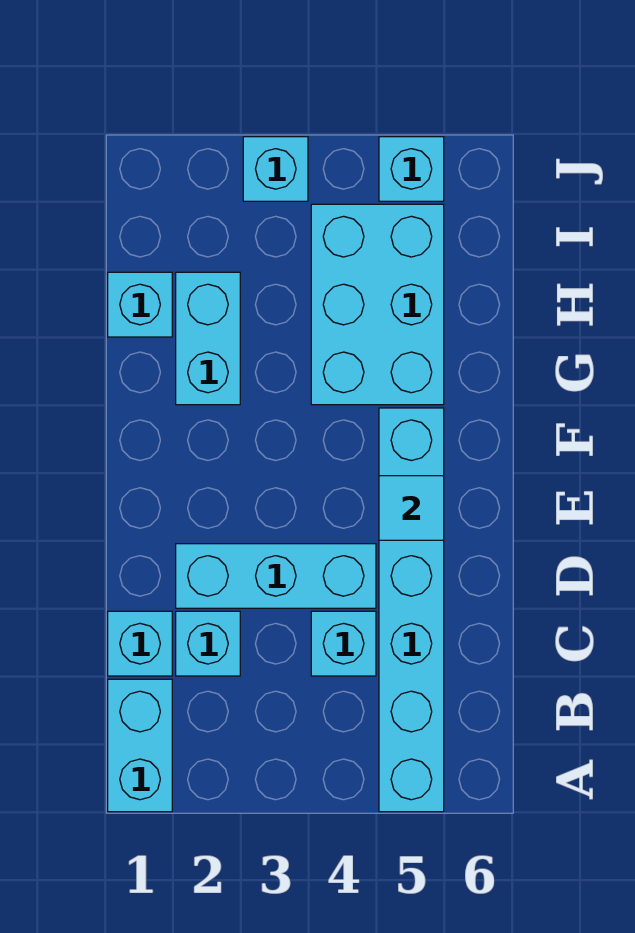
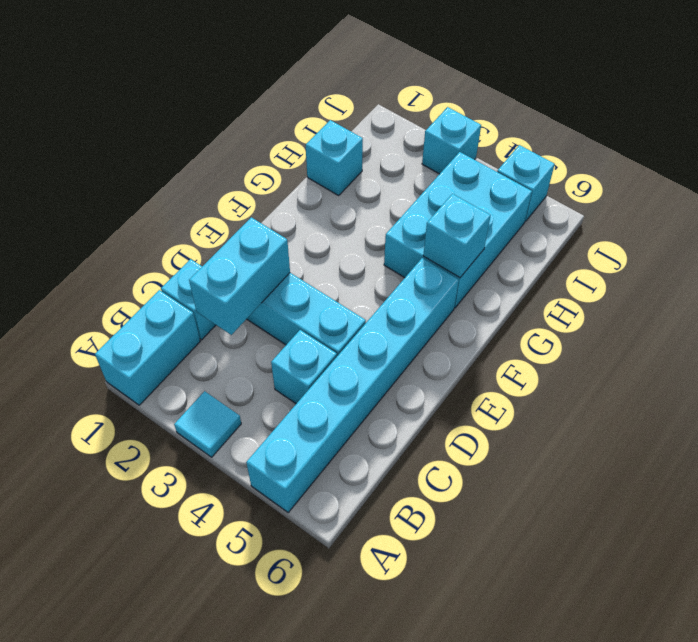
cyan 1x1 brick [176,611,240,676] -> cyan 1x1 brick moved to [423,194,491,278]
cyan 1x1 tile [379,476,444,540] -> cyan 1x1 tile moved to [174,391,241,457]
cyan 1x2 brick [176,272,240,405] -> cyan 1x2 brick moved to [189,217,290,335]

